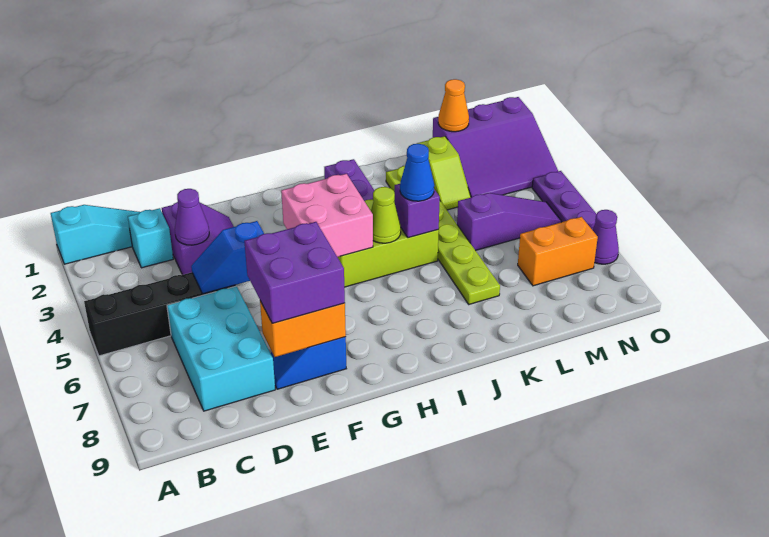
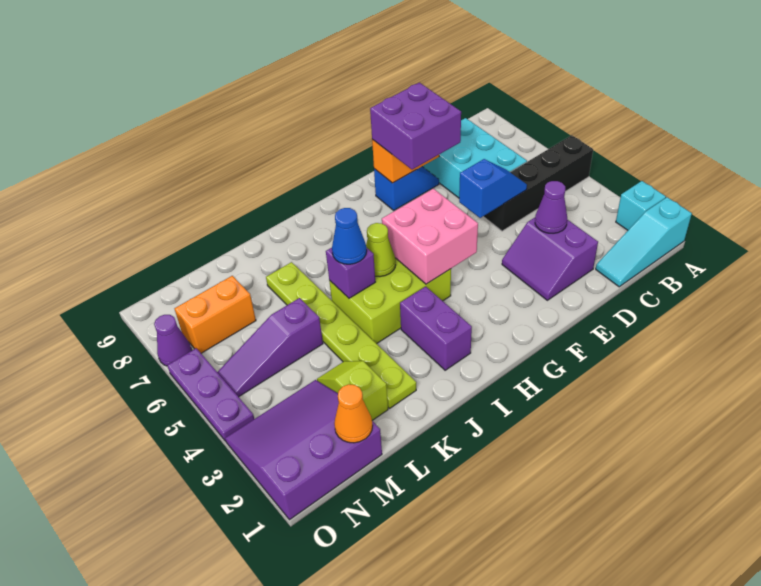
cyan 1x1 brick [128,208,173,268] -> cyan 1x1 brick moved to [616,181,666,230]

